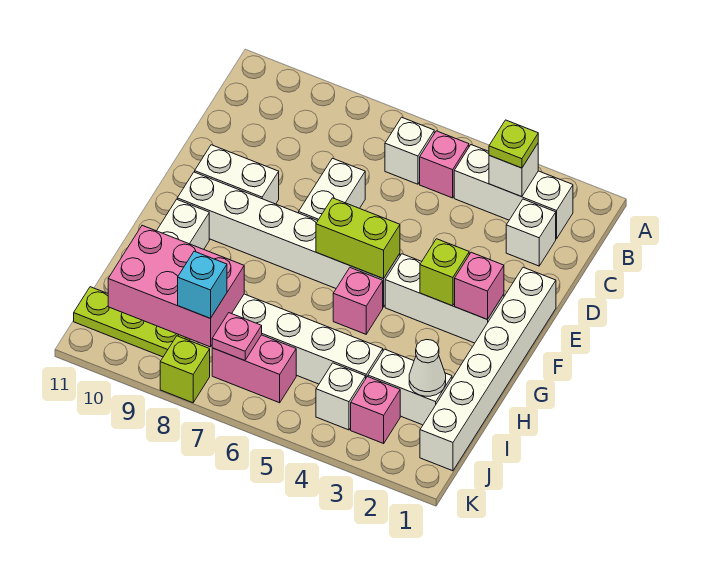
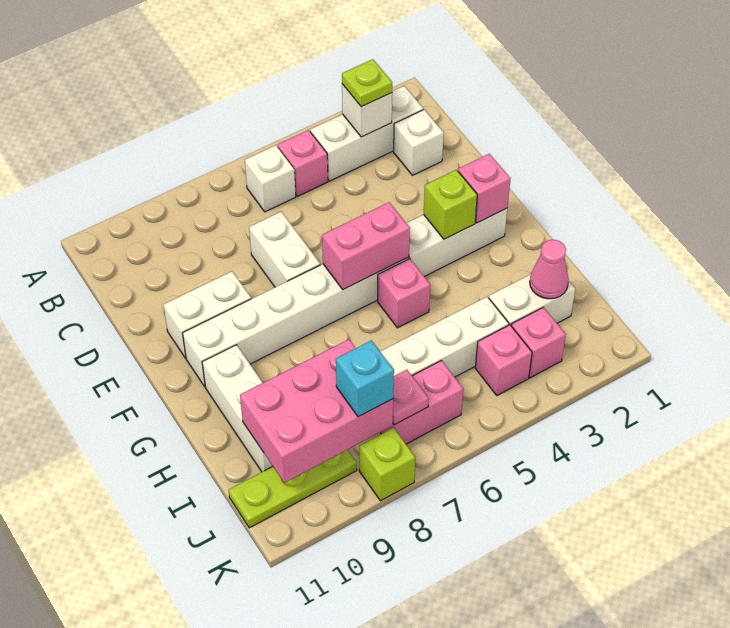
white 1x6 brick [420,267,556,471] -> none
lime 1x2 brick [316,198,400,279] -> pink 1x2 brick [322,202,410,289]
white 1x1 cone [409,340,446,396] -> pink 1x1 cone [530,240,569,299]
white 1x1 brick [316,363,366,430] -> pink 1x1 brick [475,325,532,395]

